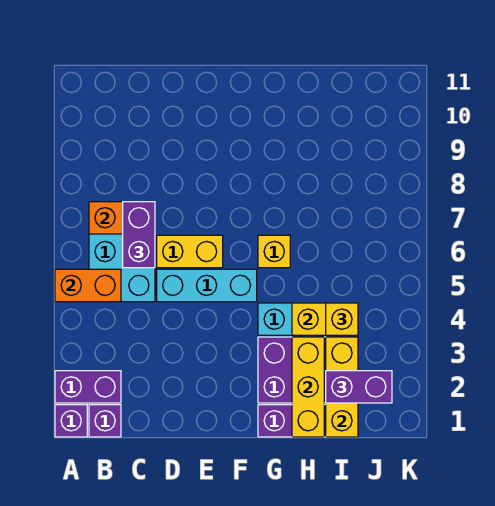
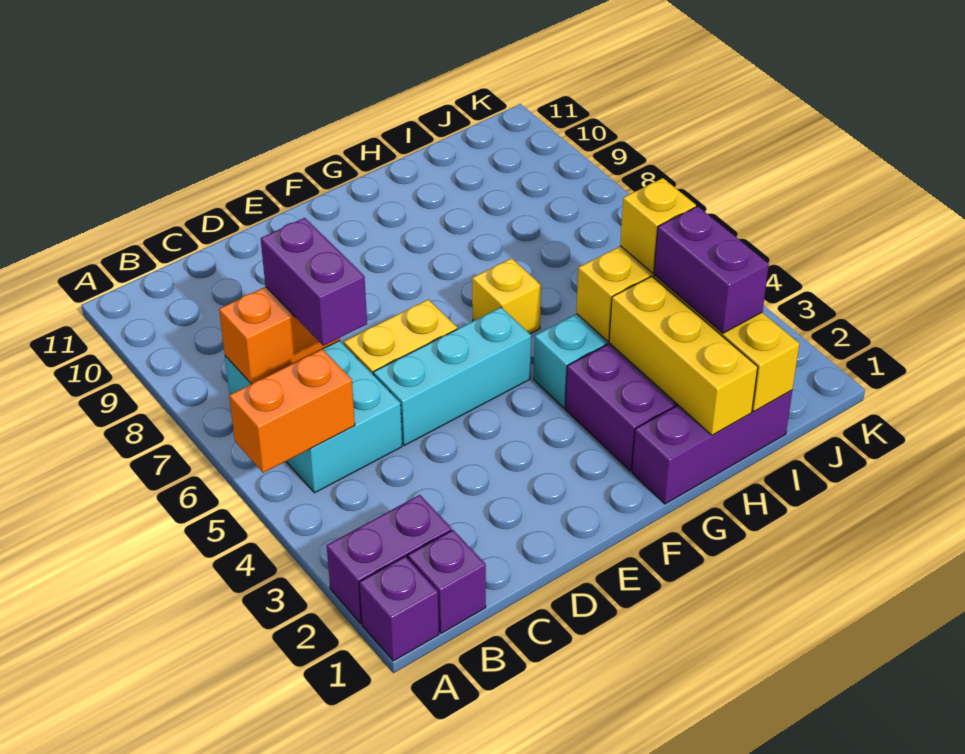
purple 1x2 brick [326,371,392,403] -> purple 1x2 brick turned to [654,206,769,333]

